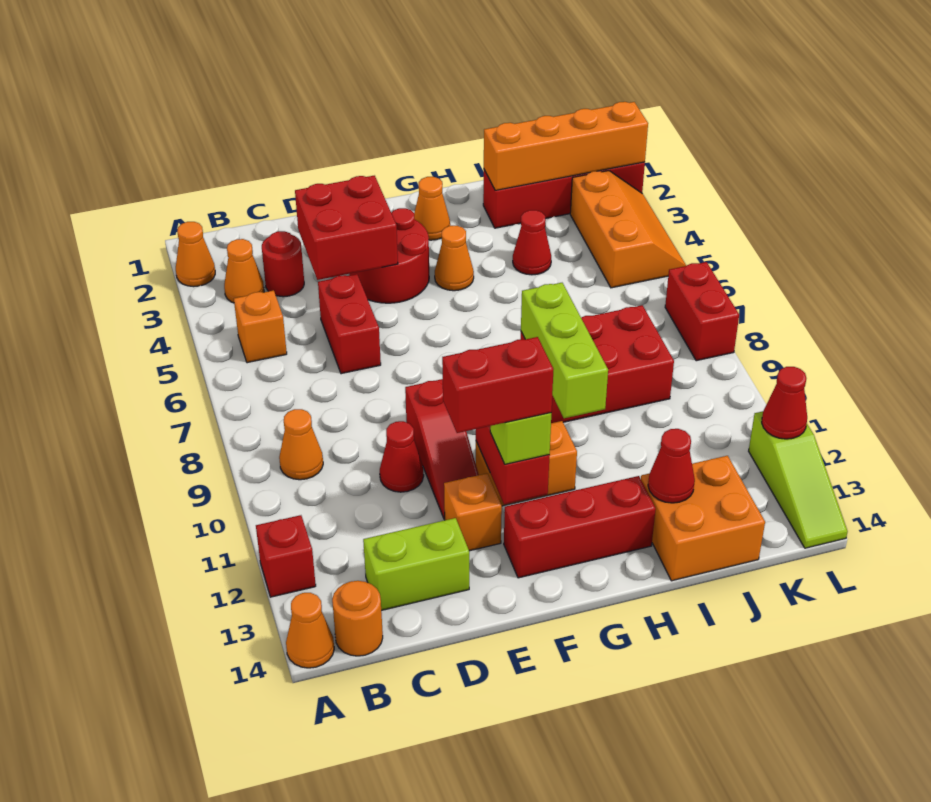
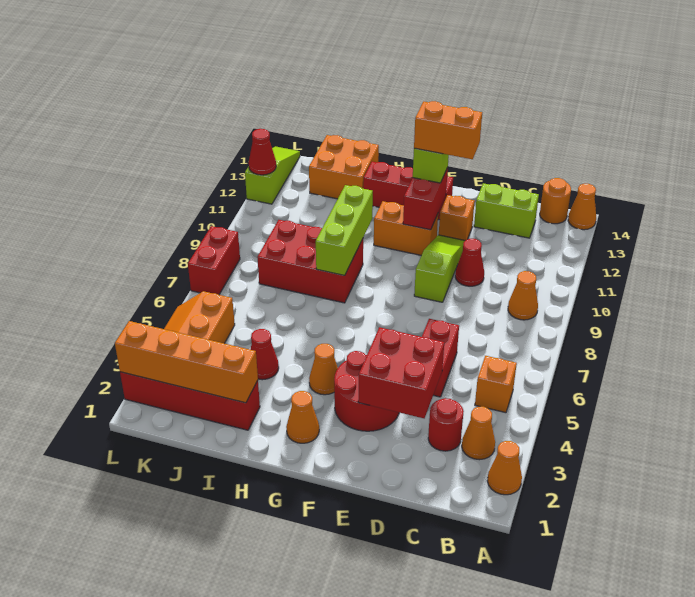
red 1x1 brick [256,515,316,597] -> none
red 1x3 slope [405,379,479,519] -> lime 1x3 slope [414,235,465,302]
red 1x2 brick [442,337,553,433] -> orange 1x2 brick [414,101,482,159]
red 1x1 cone [648,429,695,503] -> none

